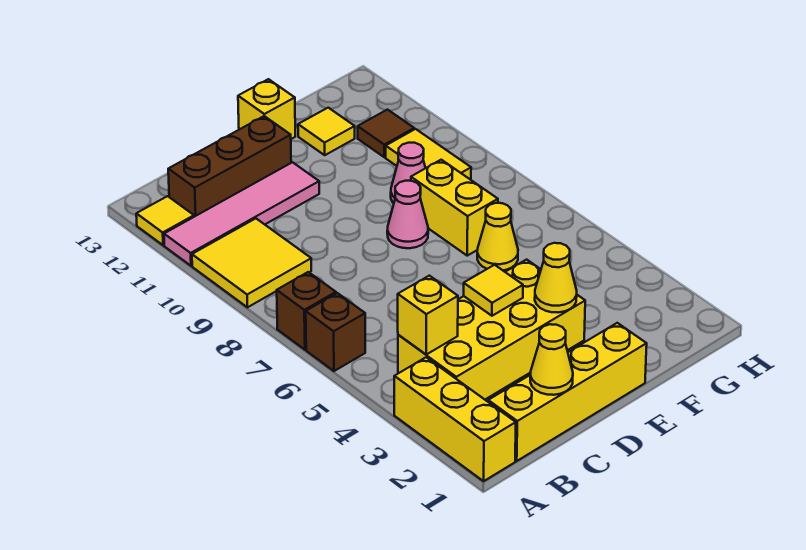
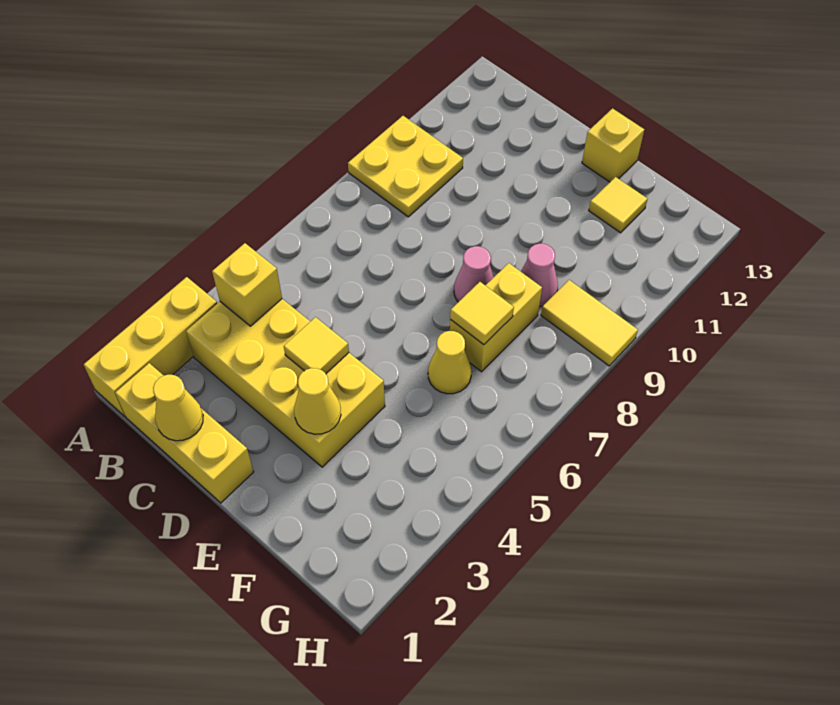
brown 1x1 brick [306,293,365,371] -> none
brown 1x1 brick [277,272,336,350] -> none
yellow 2x2 tile [192,219,311,307] -> yellow 2x2 plate [348,116,463,217]
pink 1x4 tile [164,162,319,266] -> none
yellow 1x1 tile [136,196,194,245] -> yellow 1x1 tile moved to [450,282,514,345]
yellow 1x4 brick [488,323,647,461] -> yellow 1x3 brick [115,363,253,503]
brown 1x3 brick [168,116,291,217] -> none
yellow 1x2 tile [386,129,471,180] -> yellow 1x2 tile turned to [541,280,638,366]
brown 1x1 tile [358,110,414,157] -> none

